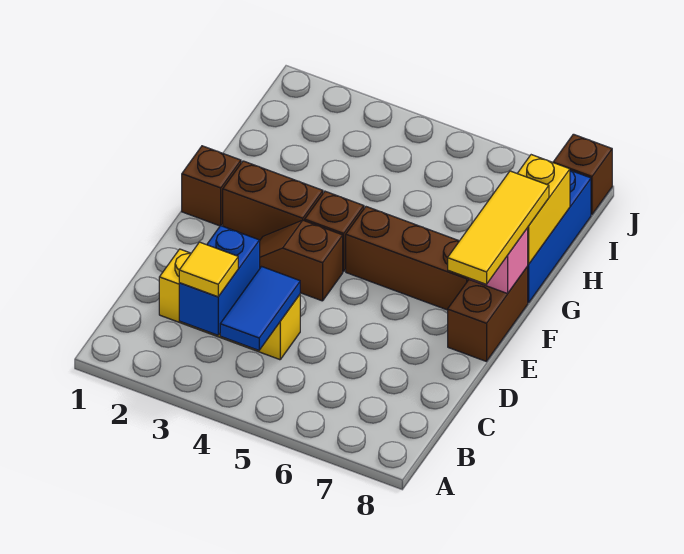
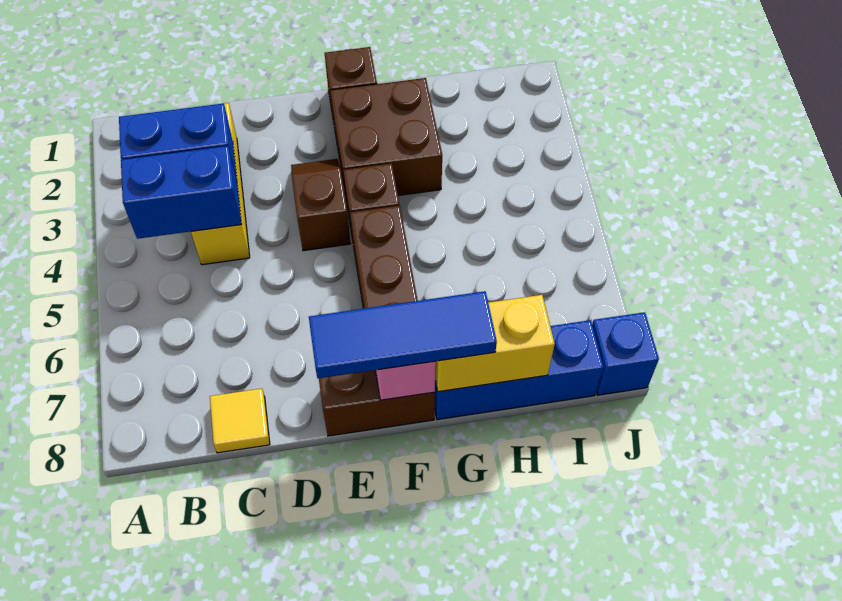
yellow 1x1 tile [179,242,238,297] -> yellow 1x1 tile moved to [210,389,270,453]
blue 1x2 tile [220,267,300,350] -> blue 1x2 brick [121,146,242,239]
yellow 1x3 tile [448,171,549,284] -> blue 1x3 tile [309,291,497,378]
brown 1x2 brick [223,161,323,240] -> brown 2x2 brick [330,78,442,196]
brown 1x1 brick [553,134,612,215] -> blue 1x1 brick [592,312,659,395]

